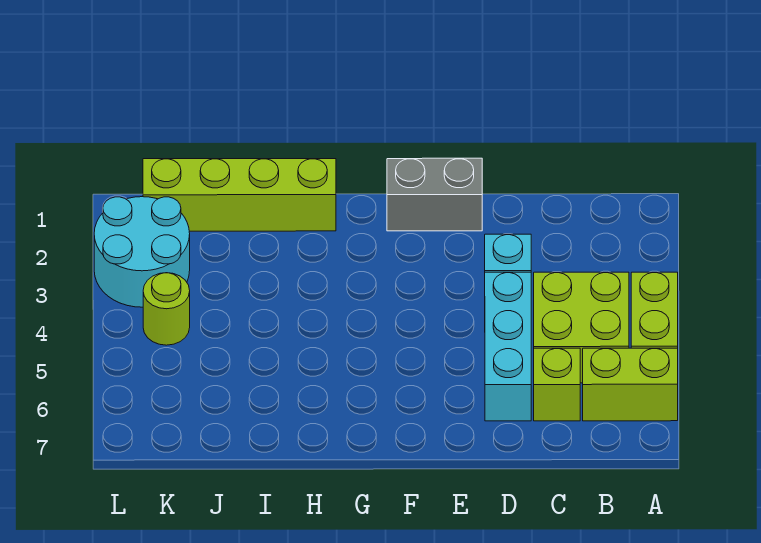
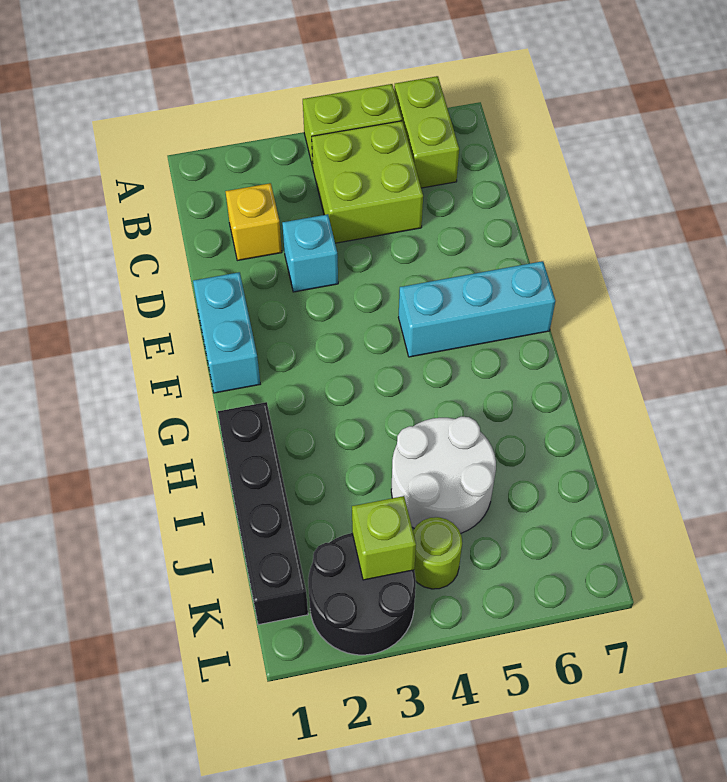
none -> yellow 1x1 brick [225,183,282,261]
lime 1x1 brick [534,348,580,421] -> lime 1x1 brick moved to [352,496,416,580]
cyan 1x3 brick [485,272,531,421] -> cyan 1x3 brick moved to [399,261,555,357]
grey 1x2 brick [387,158,482,231] -> cyan 1x2 brick [193,272,260,393]
lime 1x4 brick [143,159,336,231] -> black 1x4 brick [218,402,308,625]
none -> white 2x2 round brick [391,417,496,533]
cyan 2x2 round brick [94,197,190,307] -> black 2x2 round brick [308,533,416,655]

